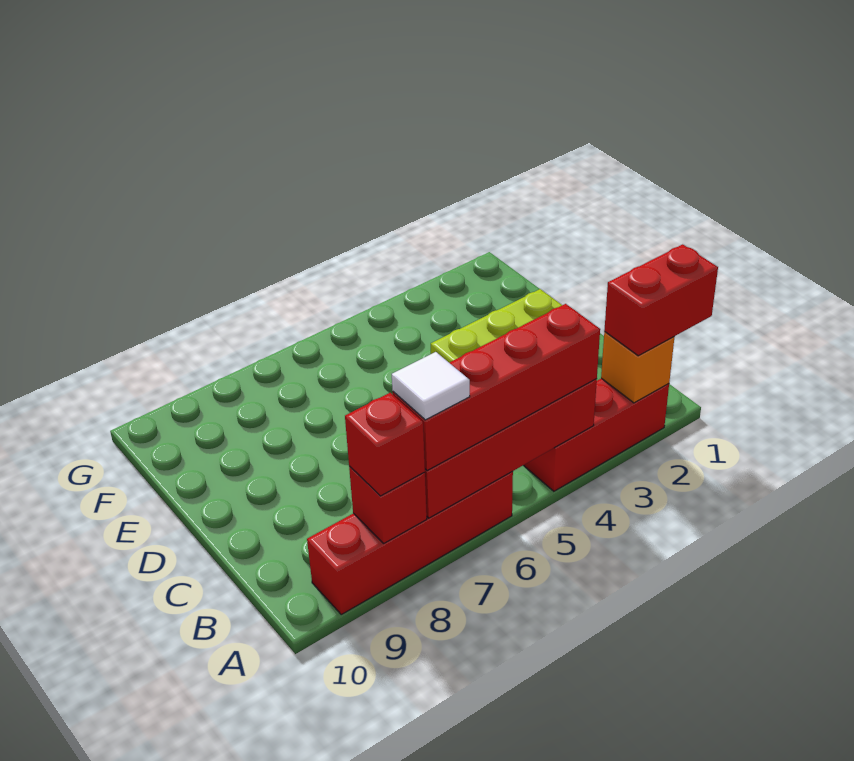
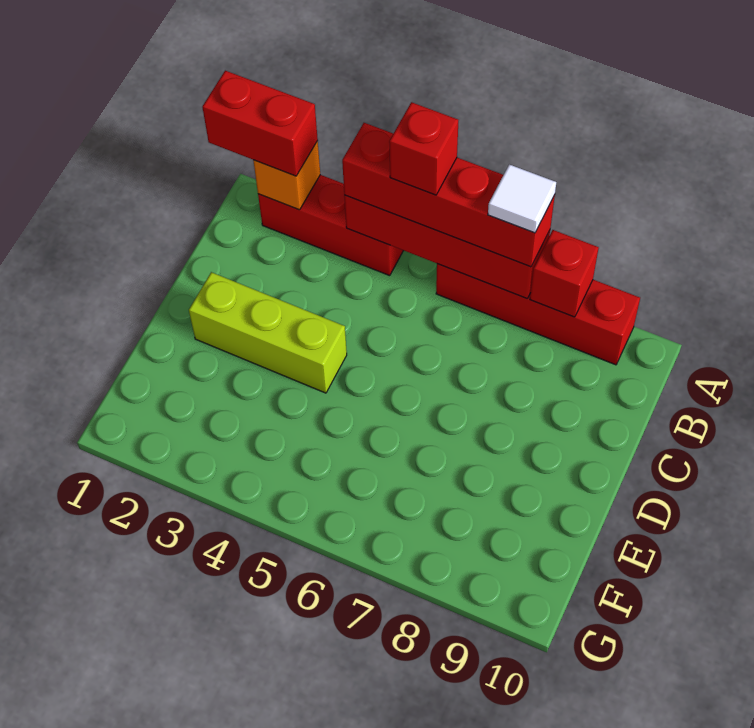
red 1x1 brick [345,393,425,496] -> red 1x1 brick moved to [389,102,458,195]

